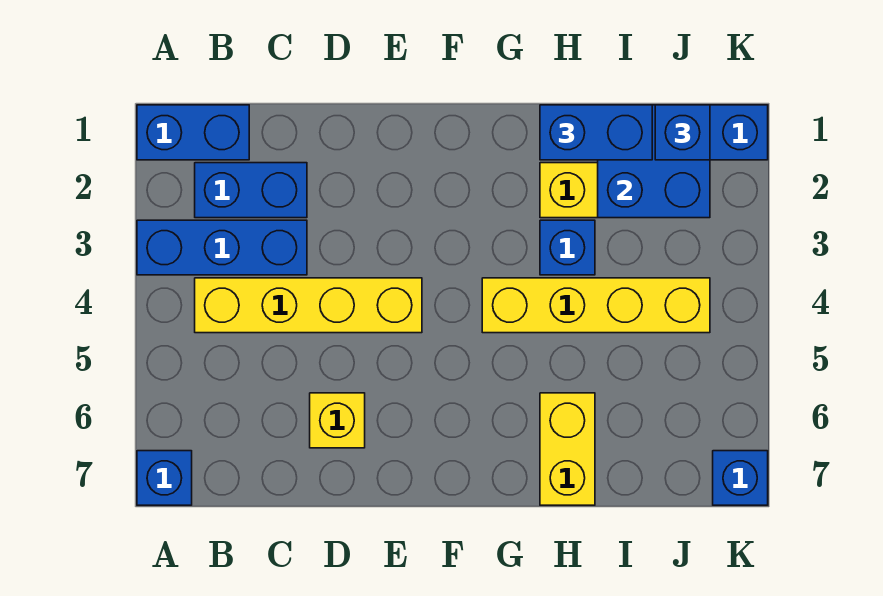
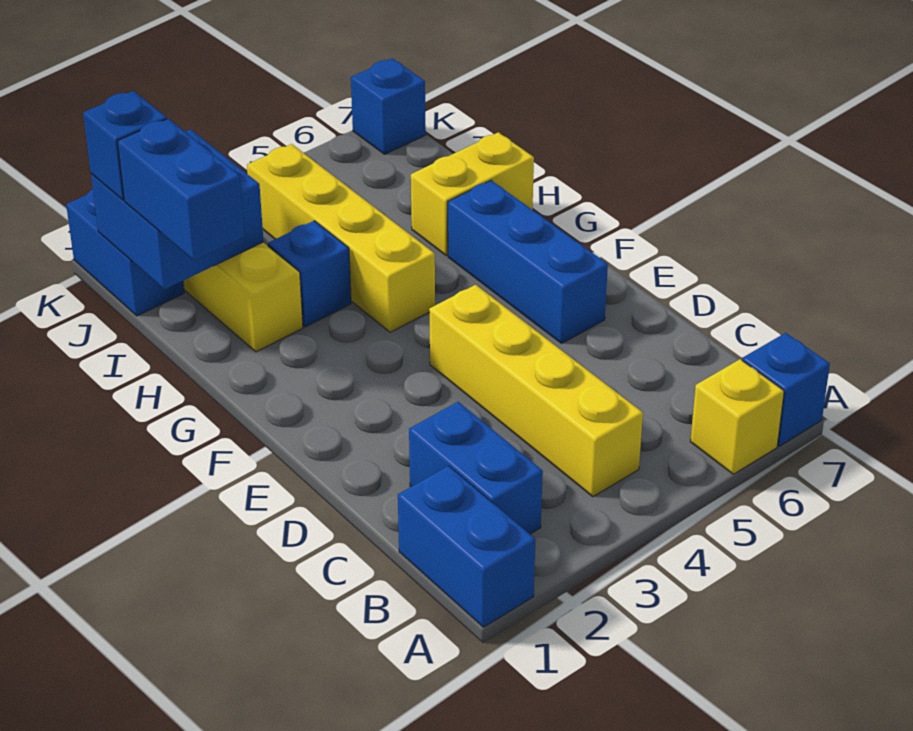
blue 1x3 brick [137,220,307,275] -> blue 1x3 brick moved to [448,180,608,343]
yellow 1x1 brick [310,393,365,448] -> yellow 1x1 brick moved to [690,359,784,474]

